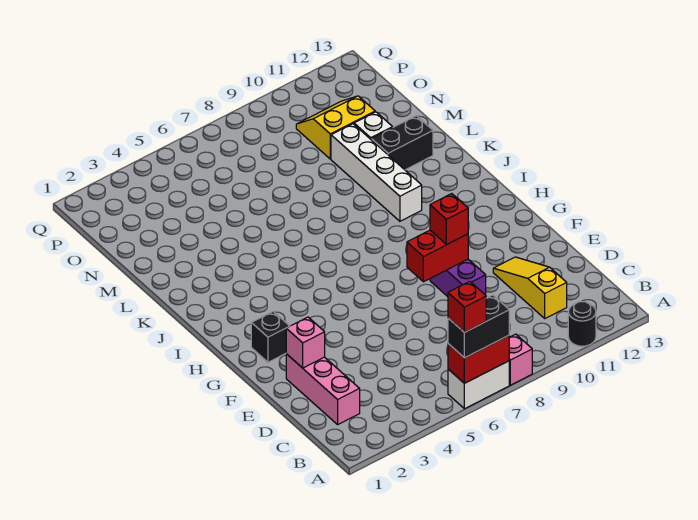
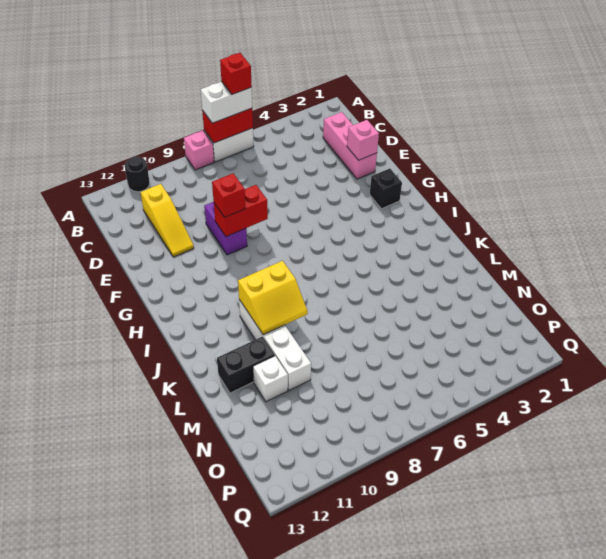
black 1x2 brick [448,295,509,358] -> white 1x2 brick [201,81,252,123]
yellow 2x2 slope [296,96,375,159] -> yellow 2x2 slope moved to [238,261,308,335]

